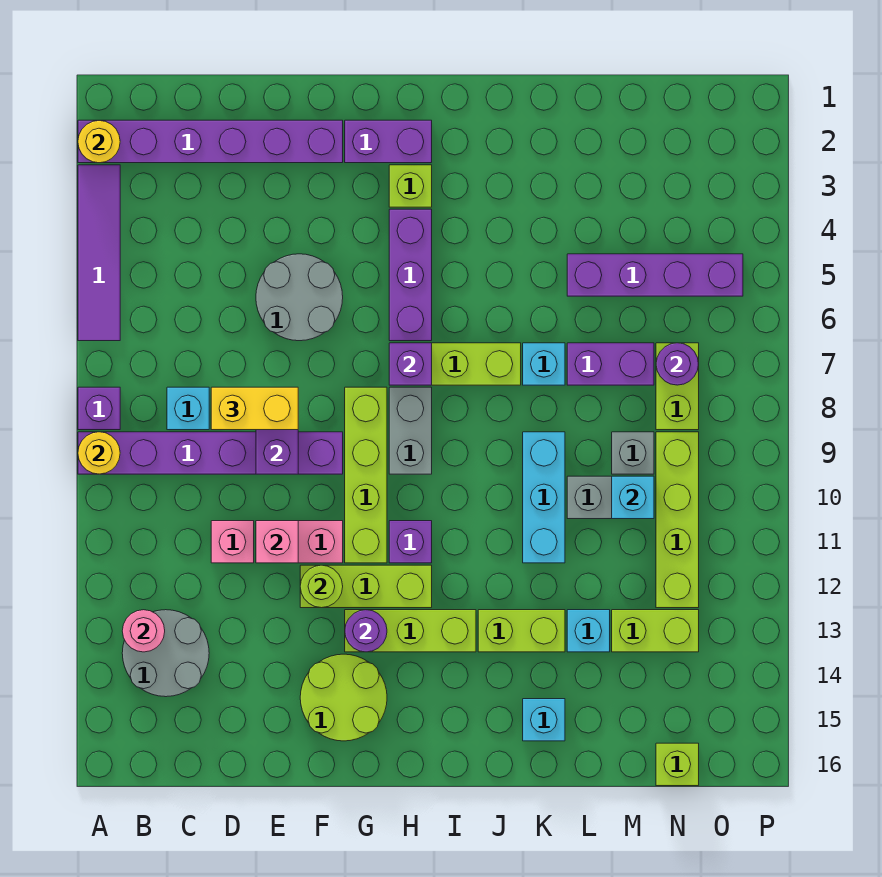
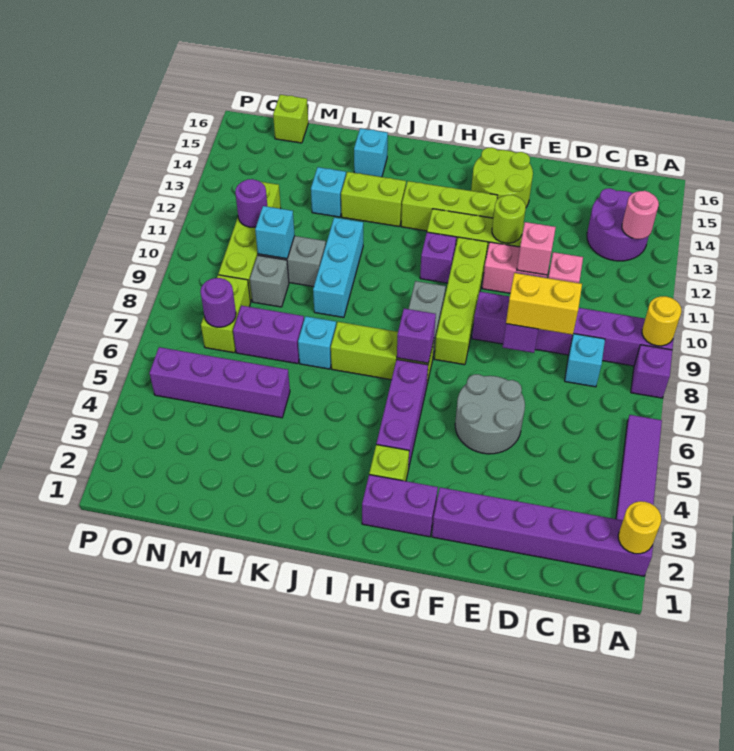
grey 2x2 round brick [122,610,209,697] -> purple 2x2 round brick [587,188,649,261]
purple 1x1 round brick [345,610,387,652] -> purple 1x1 round brick moved to [235,179,267,227]
lime 1x2 brick [612,610,699,652] -> none

